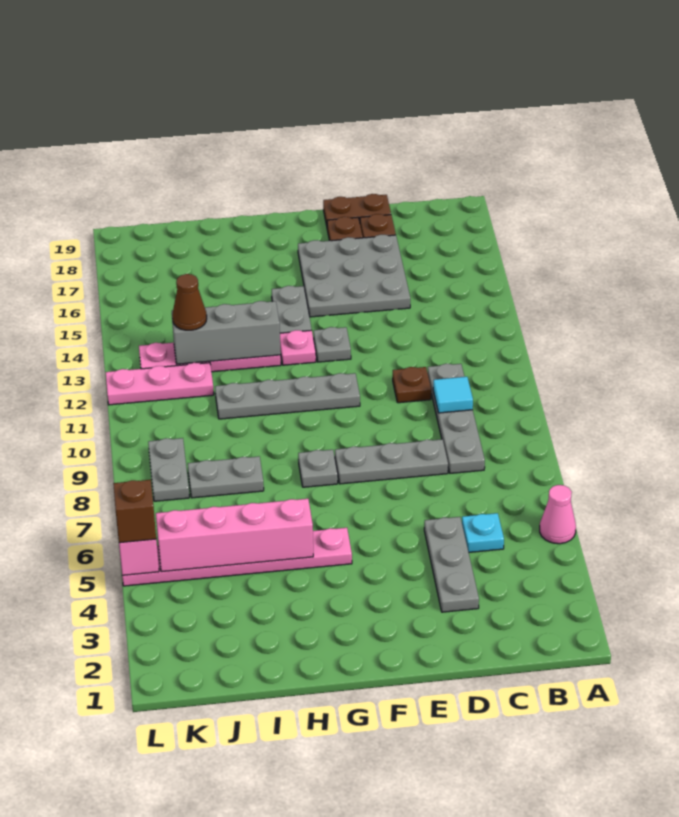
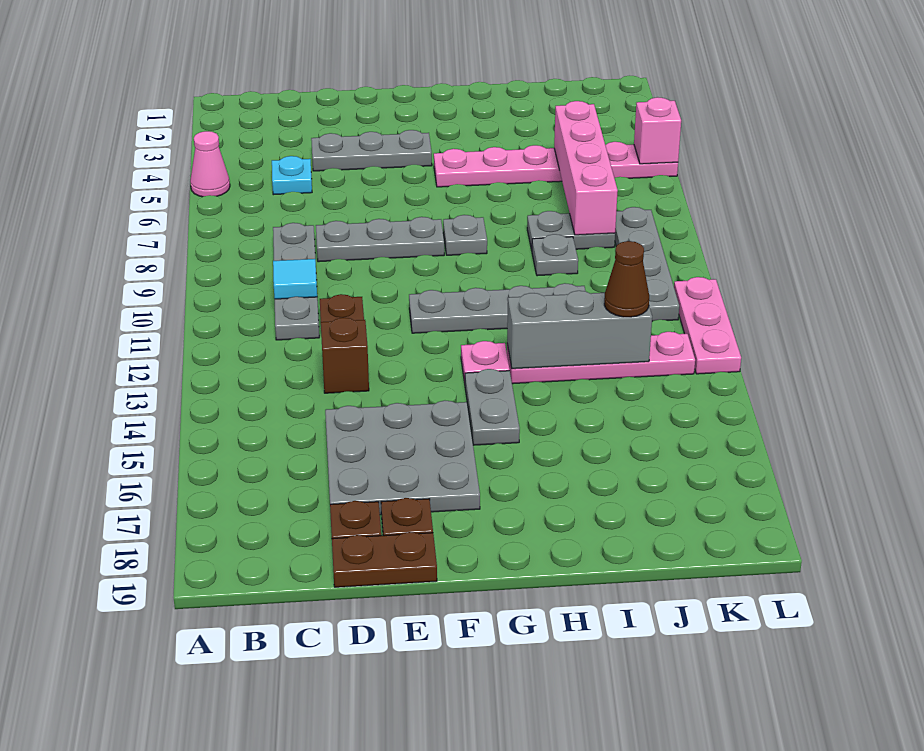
grey 1x3 plate [424,517,479,612] -> grey 1x3 plate turned to [311,130,432,171]
grey 1x1 plate [314,327,351,362] -> grey 1x1 plate moved to [532,234,578,276]
pink 1x4 brick [156,499,313,572] -> pink 1x4 brick turned to [554,101,618,235]
pink 1x3 plate [106,363,214,405] -> pink 1x3 plate turned to [674,277,741,374]
grey 1x2 plate [148,438,189,501] -> grey 1x4 plate [615,207,679,321]
brown 1x1 brick [113,480,156,543] -> brown 1x1 brick moved to [321,318,369,393]

